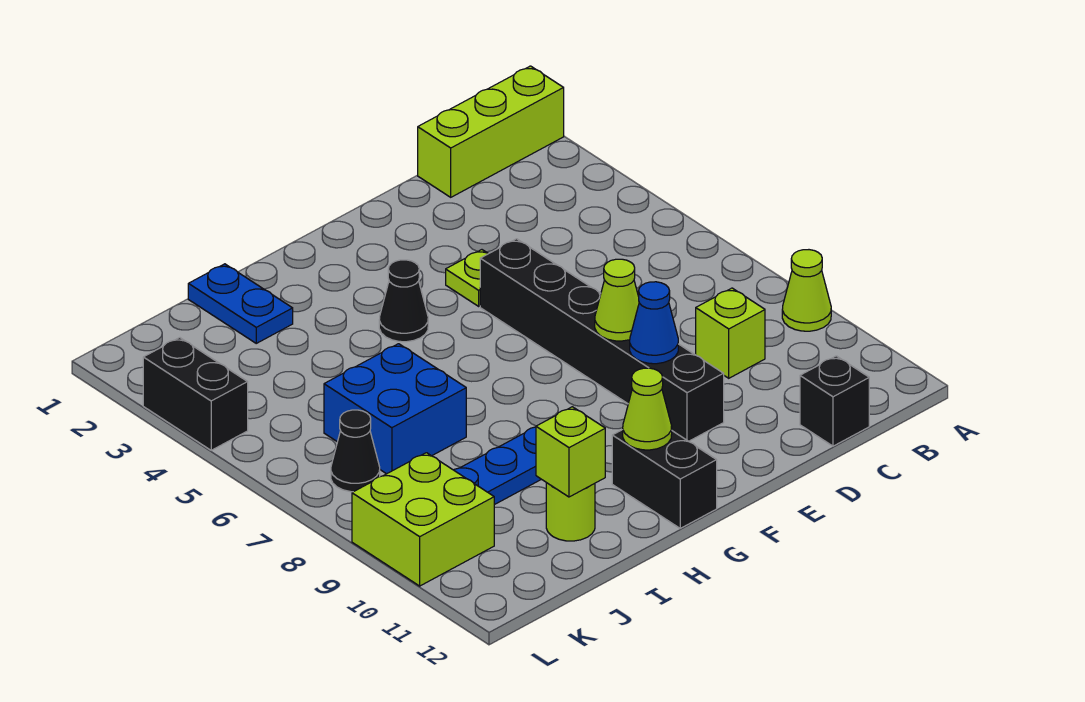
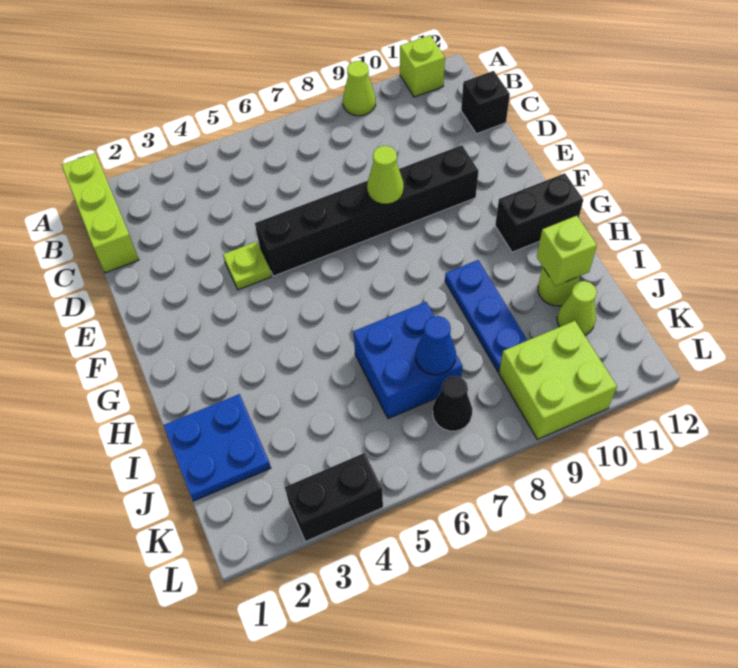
lime 1x1 brick [696,288,765,378] -> lime 1x1 brick moved to [400,35,445,97]
blue 1x1 cone [630,282,678,364] -> blue 1x1 cone moved to [416,316,456,375]
black 1x1 cone [379,260,428,342] -> none
lime 1x1 cone [623,368,672,450] -> lime 1x1 cone moved to [557,281,597,335]
blue 1x2 plate [188,264,293,343] -> blue 2x2 plate [163,394,271,501]

